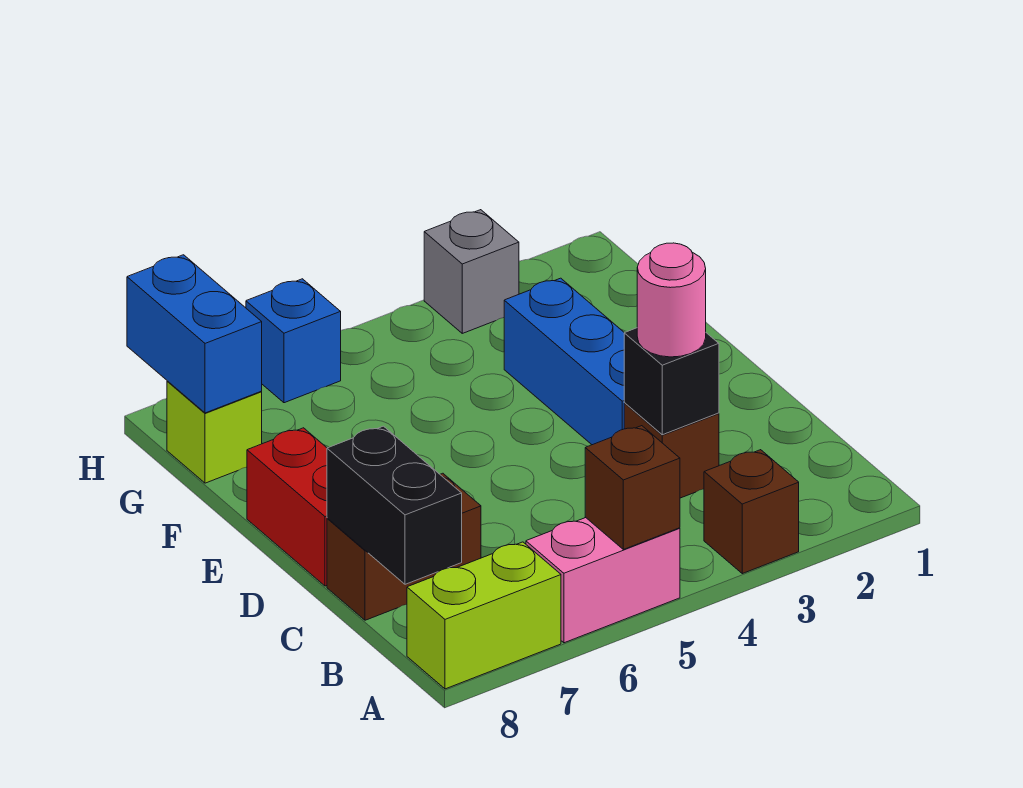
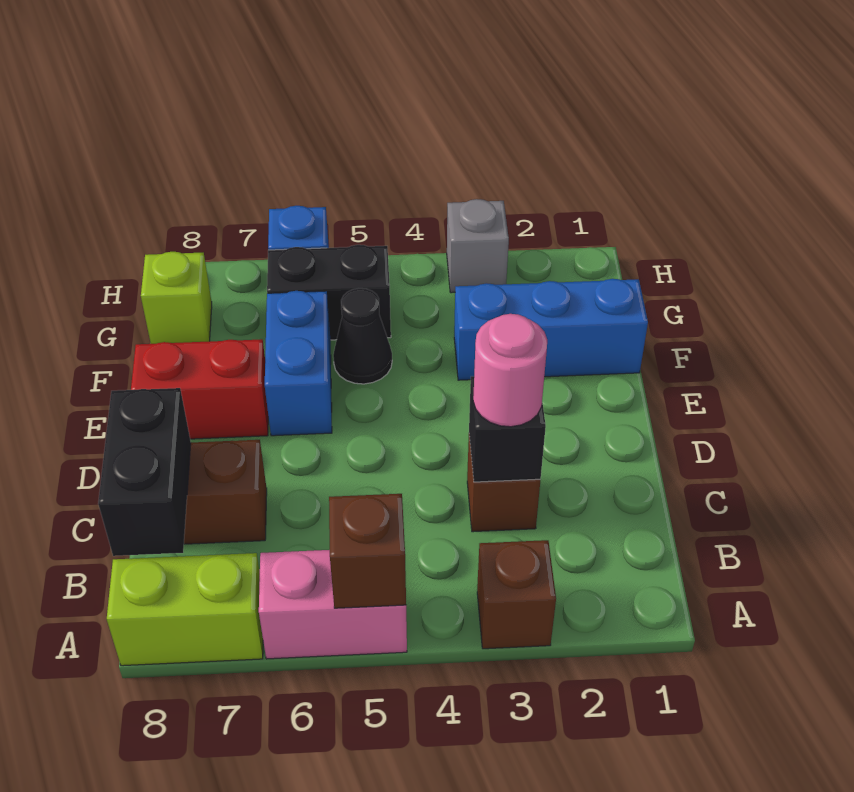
blue 1x3 brick [504,278,624,445] -> blue 1x3 brick turned to [454,279,648,380]
red 1x2 brick [247,428,327,586] -> red 1x2 brick turned to [131,339,268,439]
none -> black 1x1 cone [333,288,392,384]
none -> black 1x2 brick [267,245,391,340]
blue 1x2 brick [127,255,262,413] -> blue 1x2 brick moved to [265,291,332,436]

